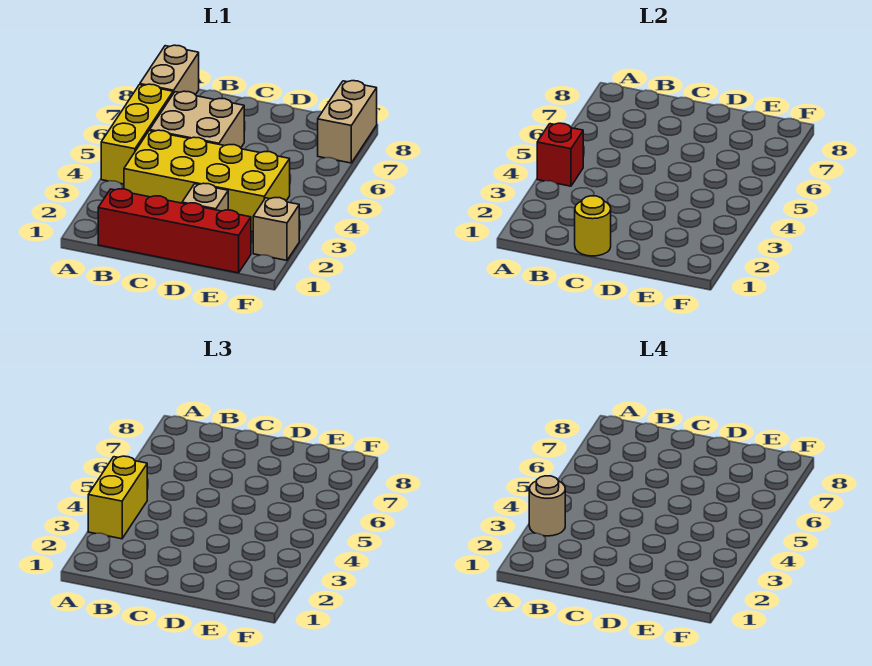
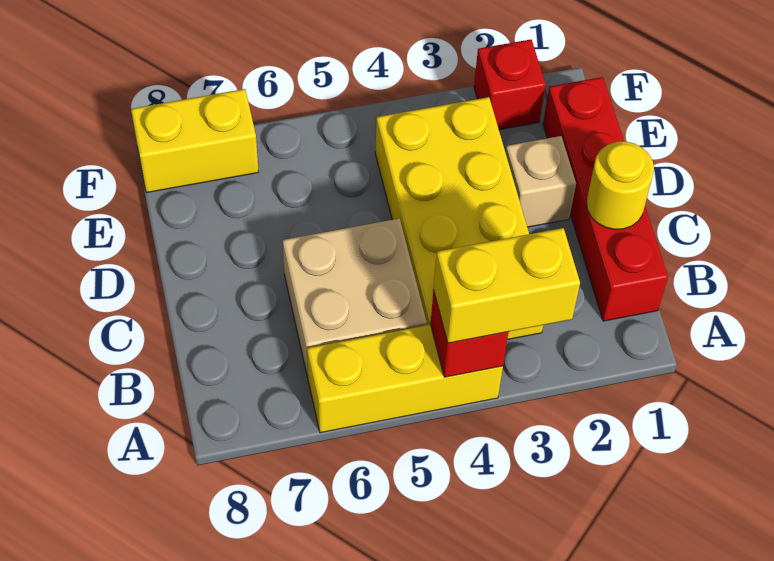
tan 1x1 round brick [529,476,565,536] -> none
tan 1x2 brick [140,45,199,95] -> none
tan 1x1 brick [253,198,299,260] -> red 1x1 brick [474,40,546,130]
tan 1x2 brick [318,81,377,163] -> yellow 1x2 brick [131,89,258,193]

